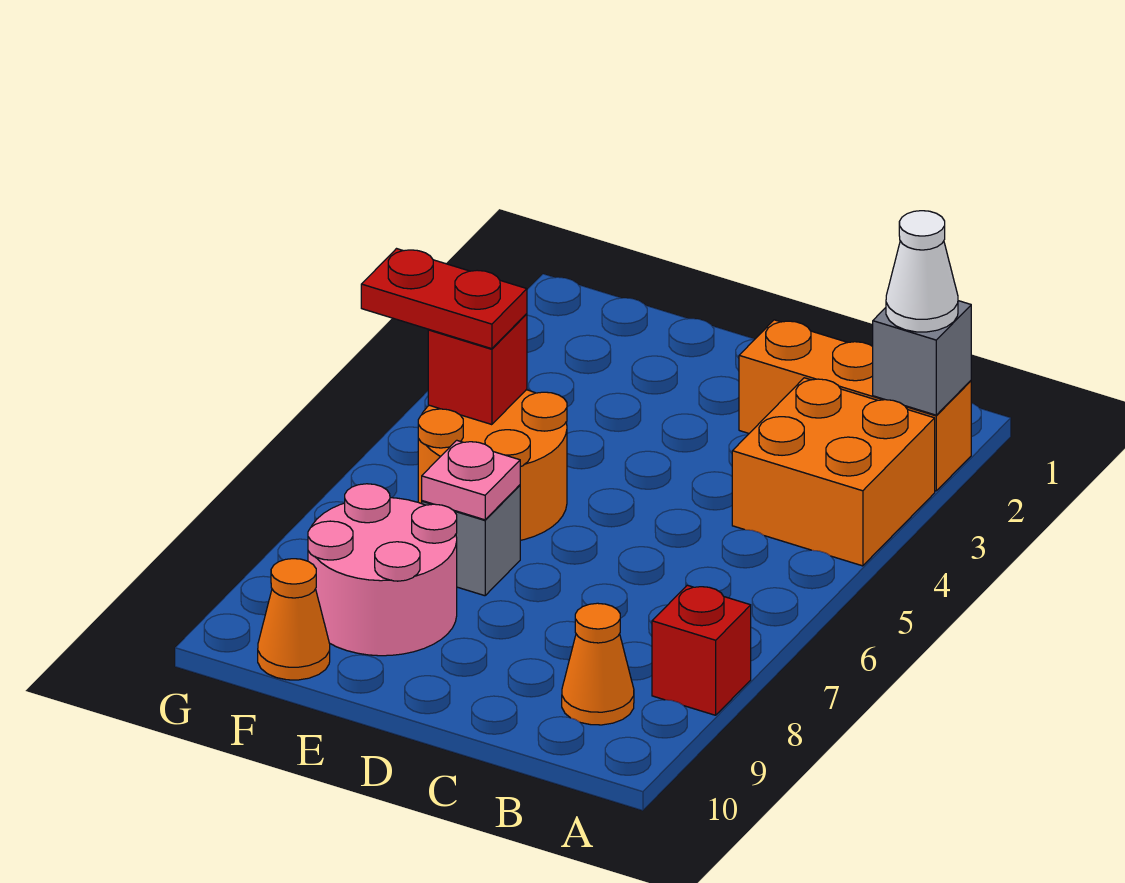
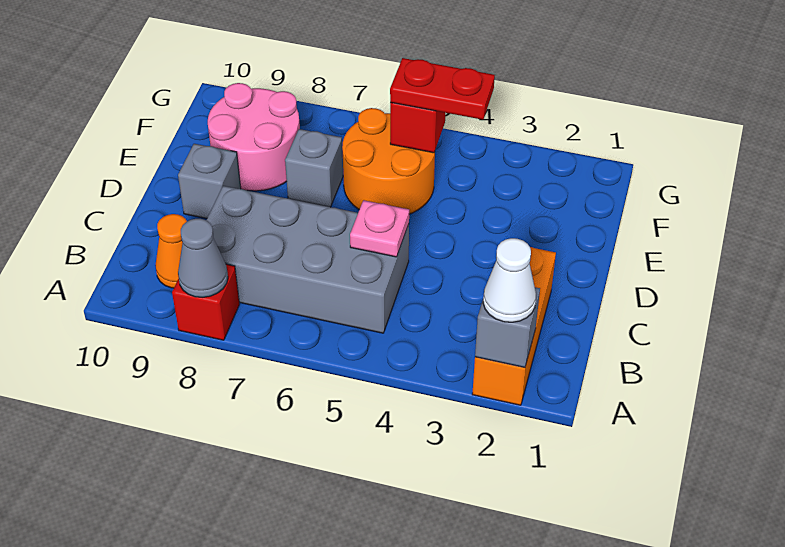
orange 2x2 brick [732,378,935,566] -> none
none -> grey 1x1 cone [178,219,228,297]
none -> grey 2x4 brick [206,186,409,333]
none -> grey 1x1 brick [178,144,241,219]
pink 1x1 plate [422,440,520,520] -> pink 1x1 plate moved to [350,200,409,257]
red 1x2 plate [361,249,527,349] -> red 1x2 plate turned to [390,58,495,120]
orange 1x1 cone [258,559,330,680] -> none

